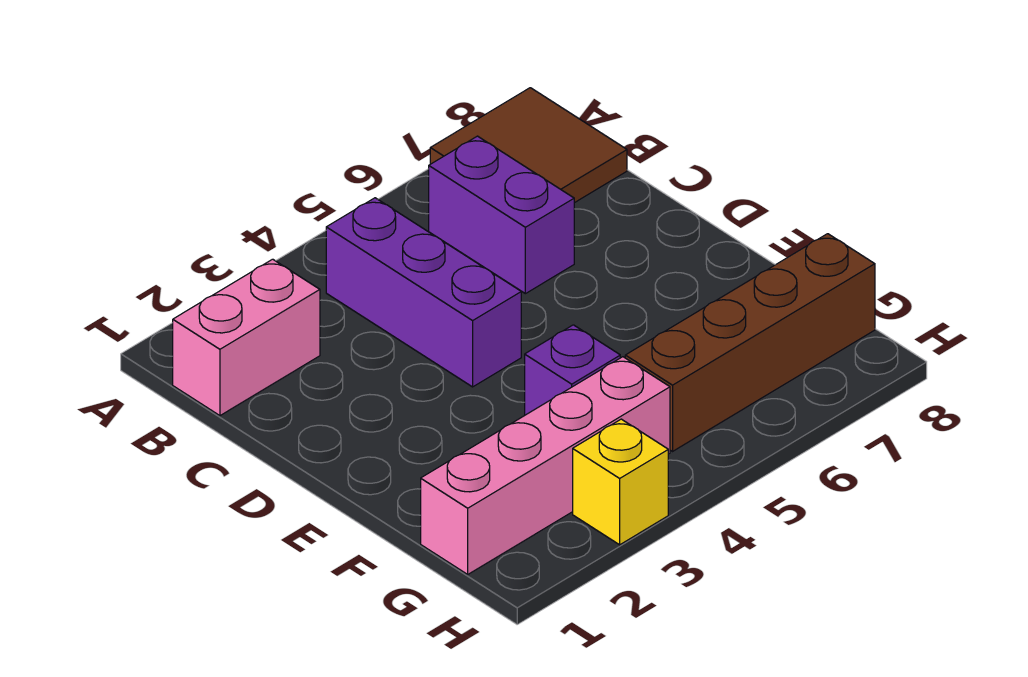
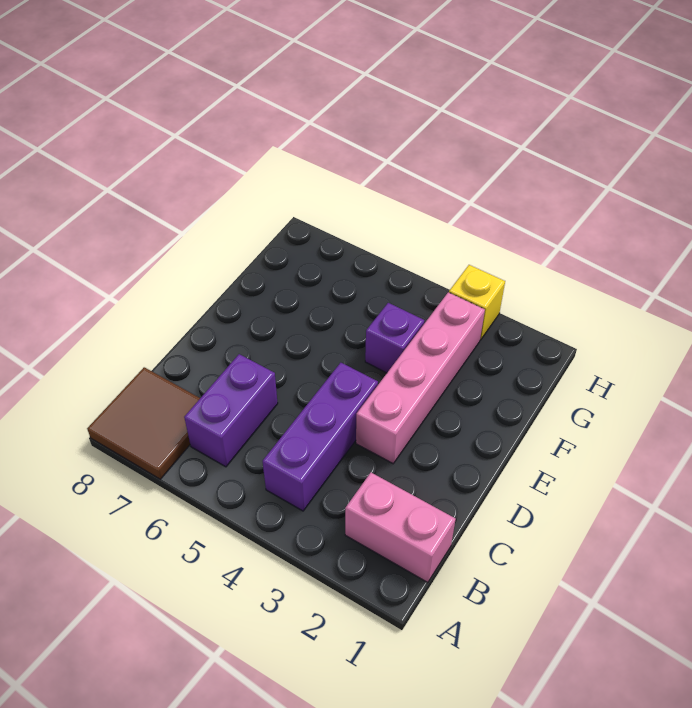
pink 1x4 brick [421,357,670,574] -> pink 1x4 brick turned to [356,292,485,464]
brown 1x4 brick [625,234,875,451] -> none

